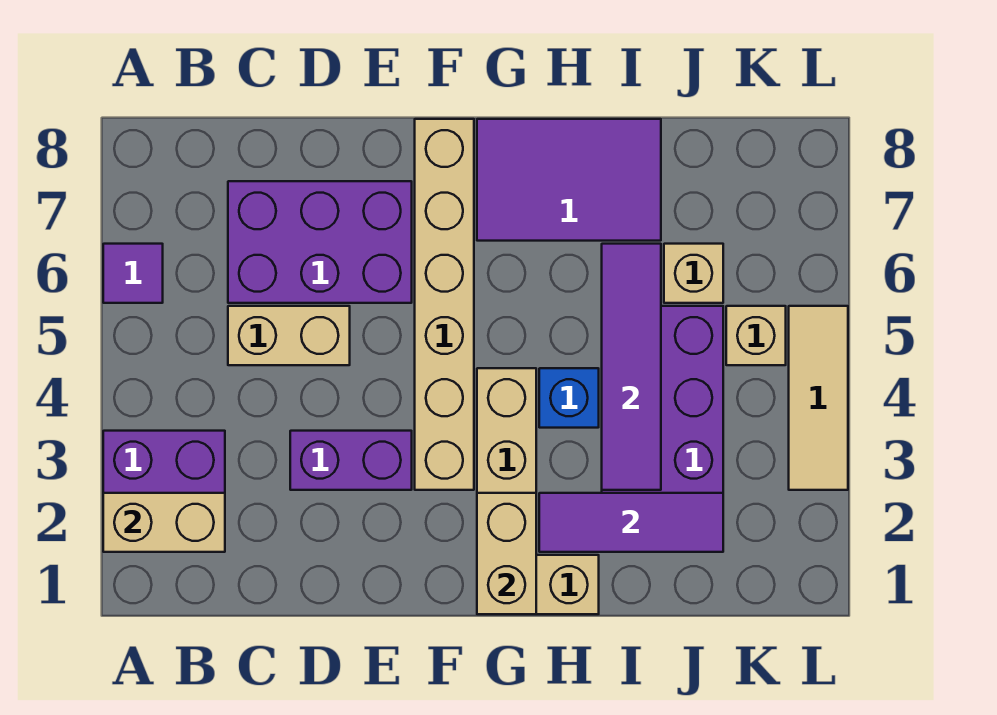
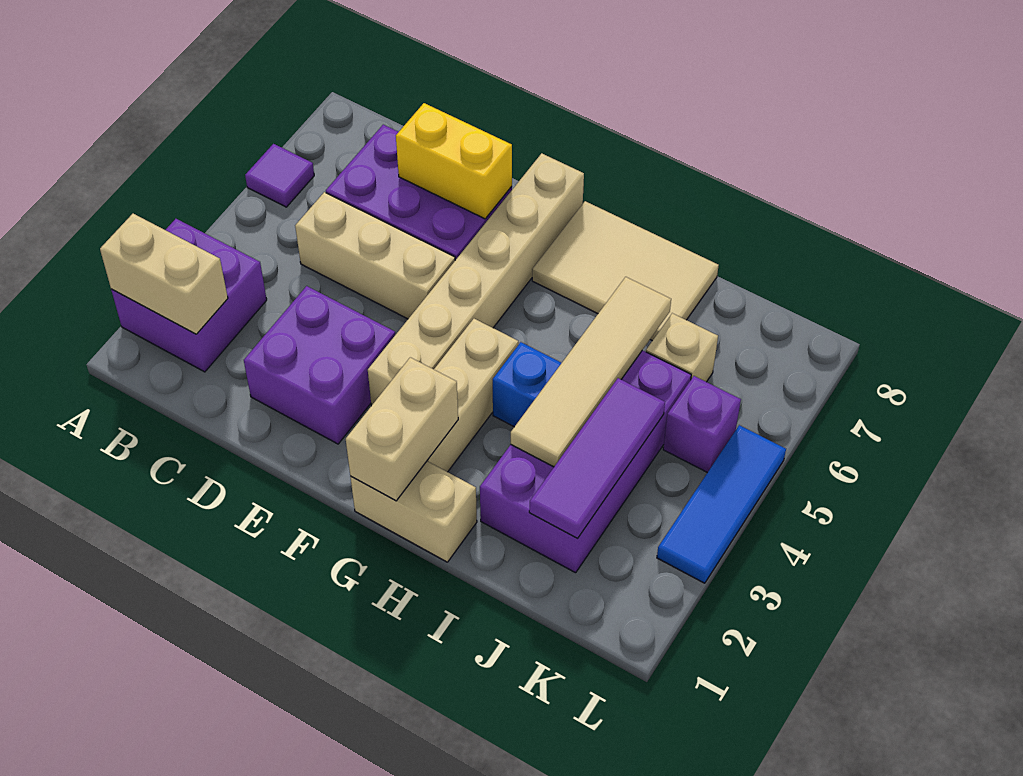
tan 1x2 brick [228,306,350,365] -> tan 1x3 brick [295,192,455,319]
purple 1x2 brick [290,431,412,490] -> purple 2x2 brick [244,286,395,444]
none -> yellow 1x2 brick [396,103,512,219]
purple 2x3 tile [477,119,661,241] -> tan 2x3 tile [532,201,719,341]
purple 1x3 tile [539,493,723,552] -> purple 1x3 tile turned to [529,378,665,539]
purple 1x4 tile [602,244,661,490] -> tan 1x4 tile [511,277,671,467]
tan 1x1 brick [726,306,786,365] -> purple 1x1 brick [663,376,741,473]
tan 1x3 tile [789,306,848,490] -> blue 1x3 tile [657,425,786,583]

